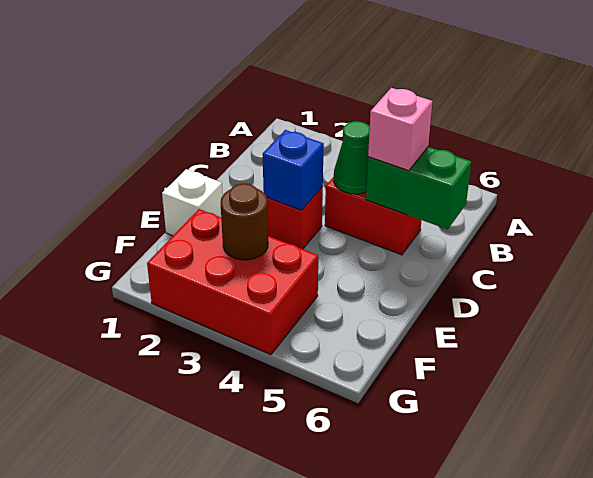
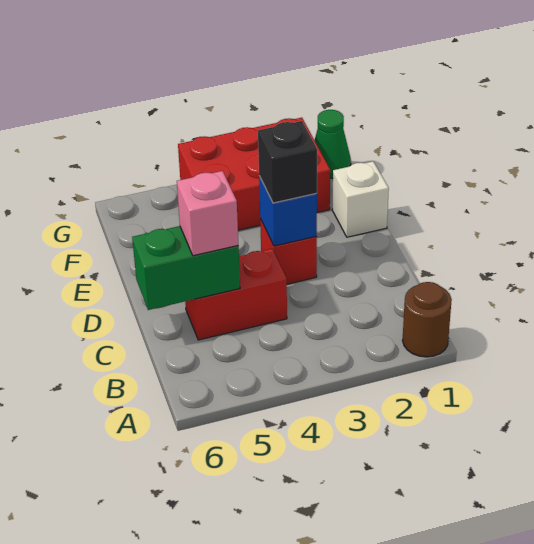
green 1x1 cone [334,121,370,194] -> green 1x1 cone moved to [315,110,351,178]
none -> black 1x1 brick [258,121,317,203]
brown 1x1 round brick [221,184,268,260] -> brown 1x1 round brick moved to [402,282,452,357]

